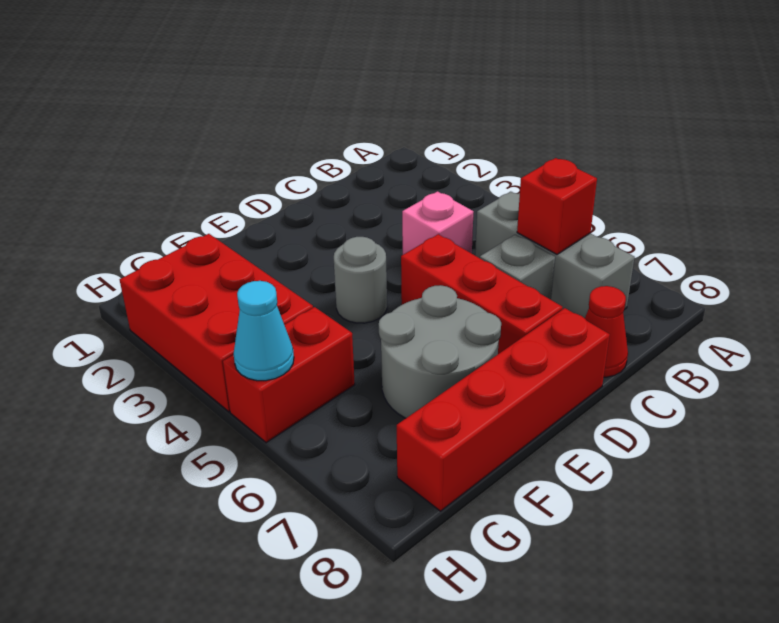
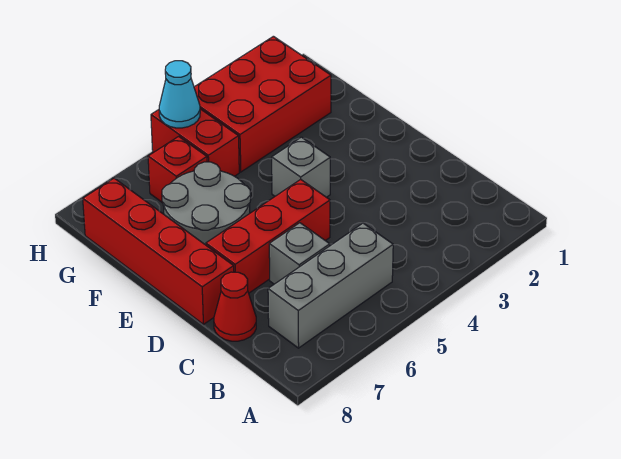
red 1x1 brick [517,158,597,254] -> red 1x1 brick moved to [148,136,207,203]
pink 1x1 brick [402,191,474,255] -> none
grey 1x1 round brick [334,237,387,323] -> grey 1x1 brick [272,137,330,197]

